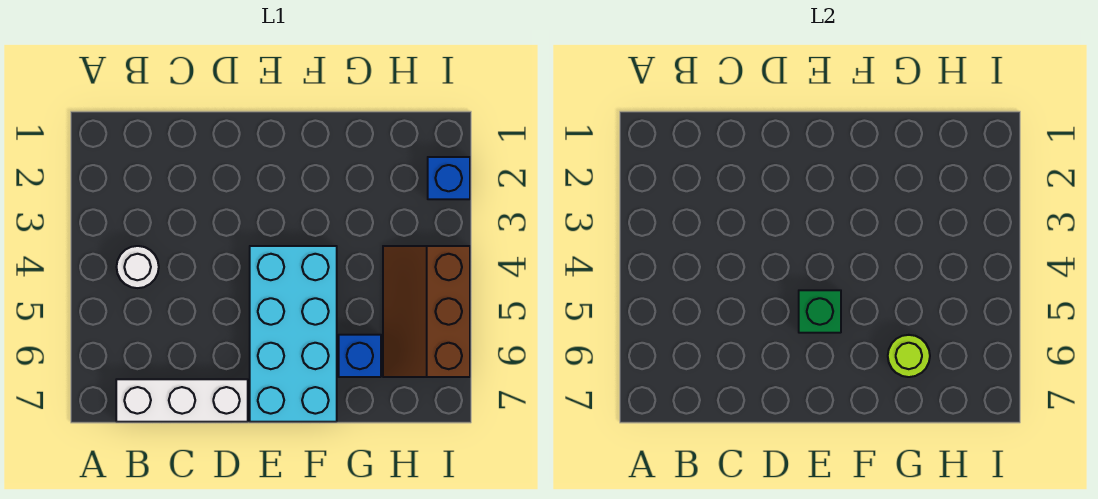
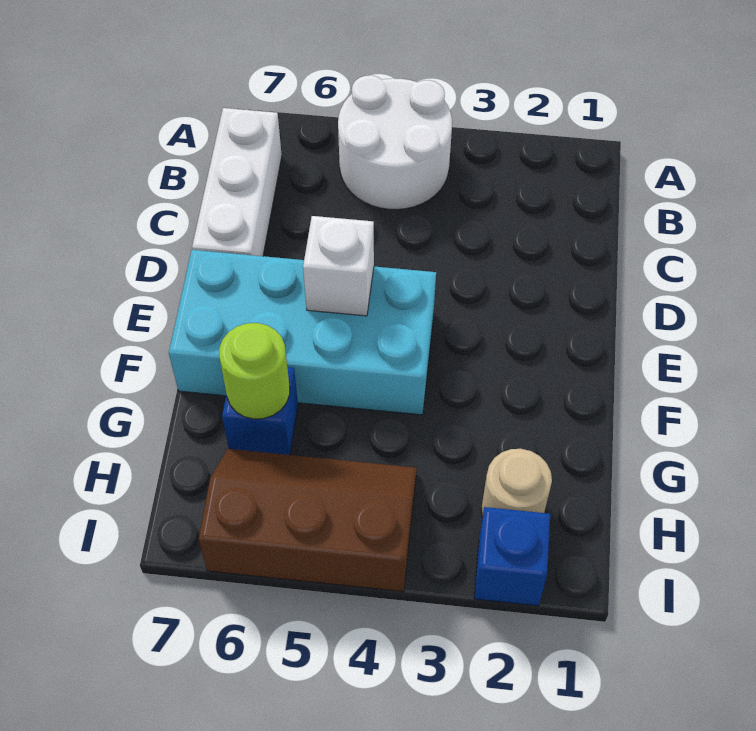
white 1x1 round brick [117,246,159,288] -> white 2x2 round brick [338,75,452,210]
green 1x1 brick [799,290,841,333] -> white 1x1 brick [303,216,374,316]
none -> tan 1x1 round brick [481,449,552,517]

